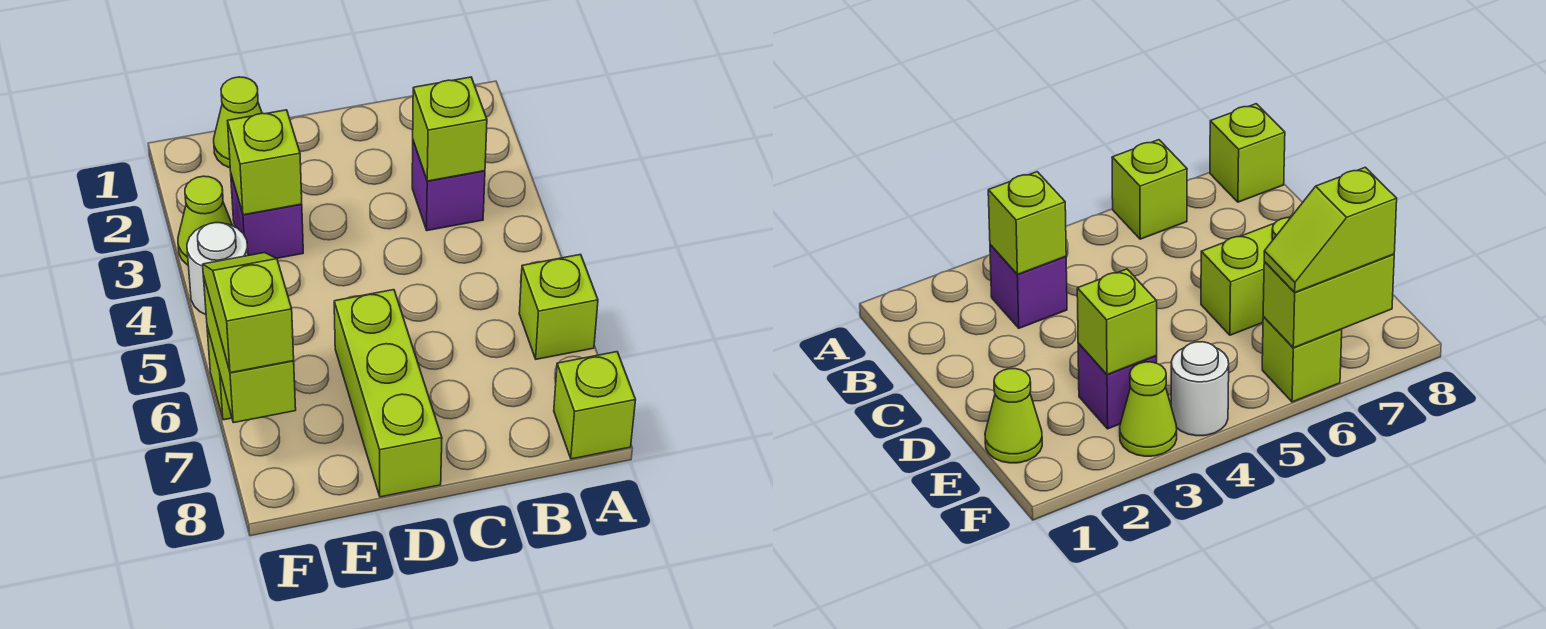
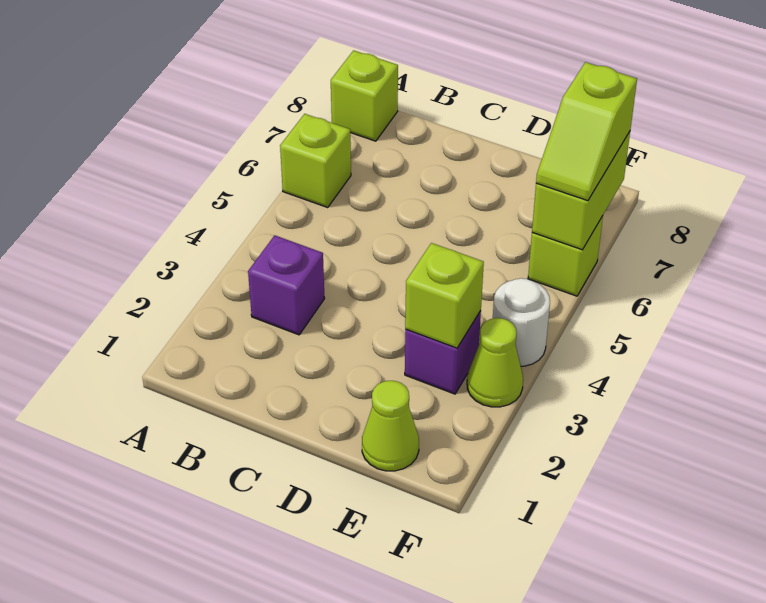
lime 1x1 brick [413,77,487,181] -> none
lime 1x3 brick [334,290,442,497] -> none

